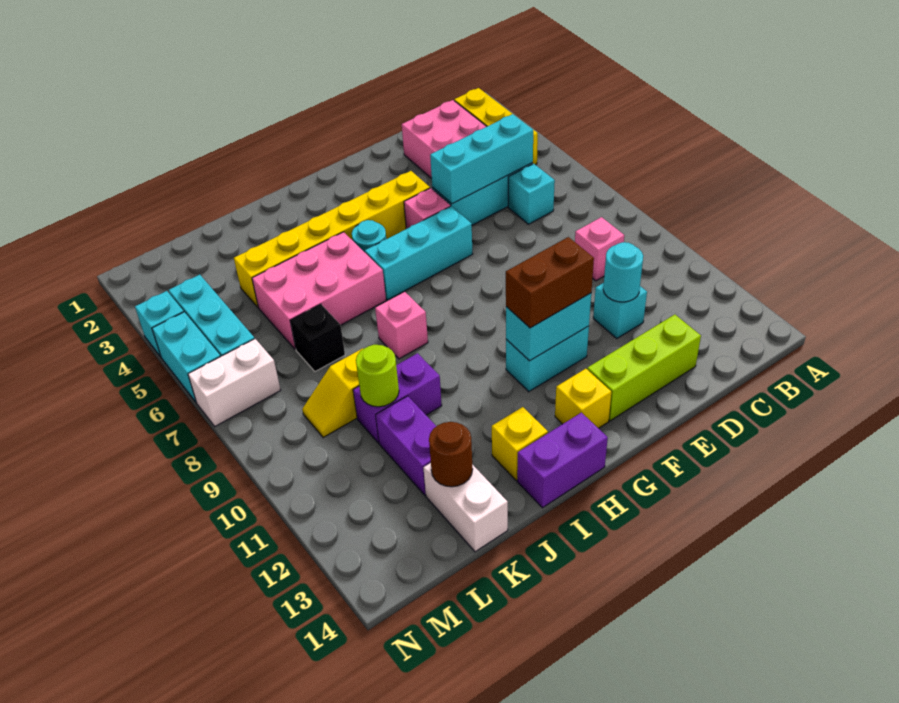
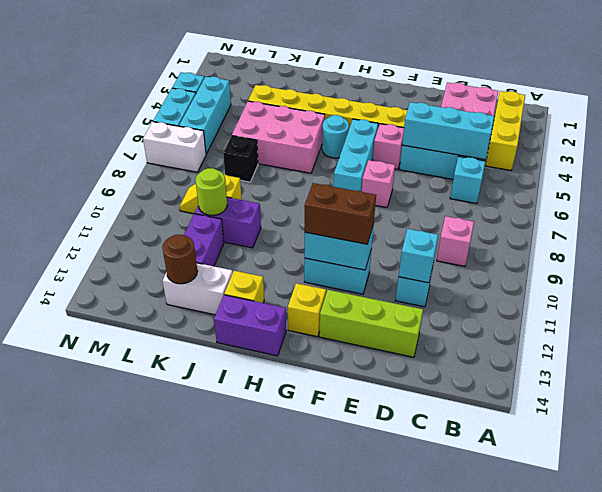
cyan 1x1 round brick [603,242,643,302] -> cyan 1x1 brick [399,229,438,283]
cyan 1x3 brick [365,206,473,300] -> cyan 1x3 brick turned to [333,119,378,191]
pink 1x1 brick [375,292,428,359] -> pink 1x1 brick moved to [362,160,395,208]
white 1x2 brick [424,463,508,552] -> white 1x2 brick turned to [162,263,233,315]

